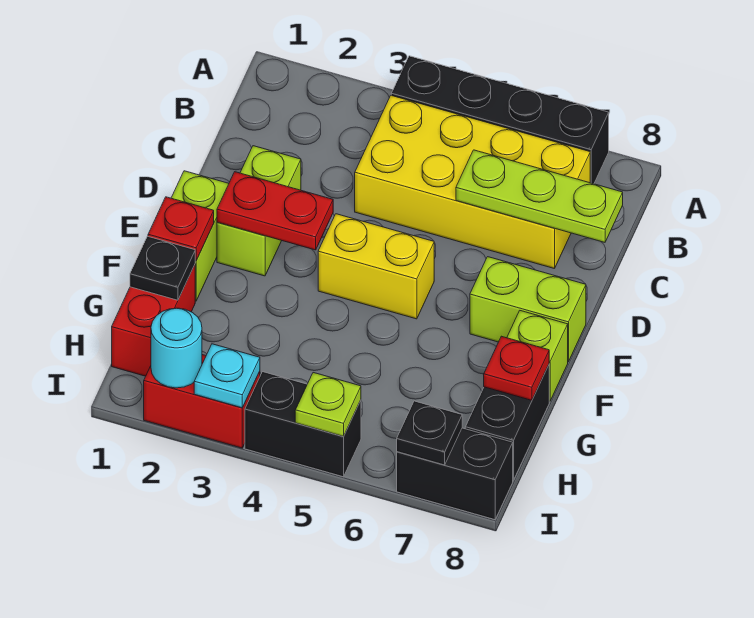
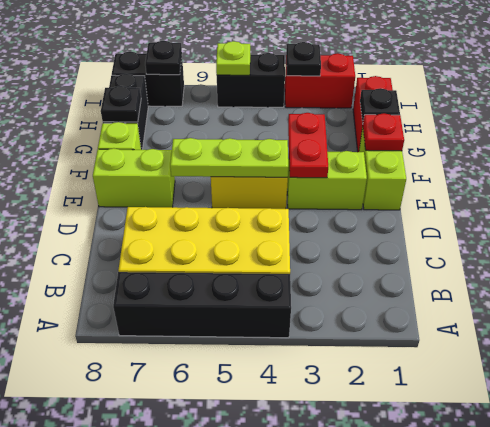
lime 1x3 plate [456,150,623,242] -> lime 1x3 plate moved to [170,138,288,177]
lime 1x2 brick [217,146,301,276] -> lime 1x2 brick turned to [287,151,367,210]
red 1x2 plate [217,172,333,250] -> red 1x2 plate turned to [288,113,328,178]
red 1x1 plate [484,336,549,400] -> black 1x1 plate [101,86,141,122]
cyan 1x1 round brick [151,308,202,388] -> none
cyan 1x1 plate [194,344,260,408] -> black 1x1 plate [286,42,321,76]

